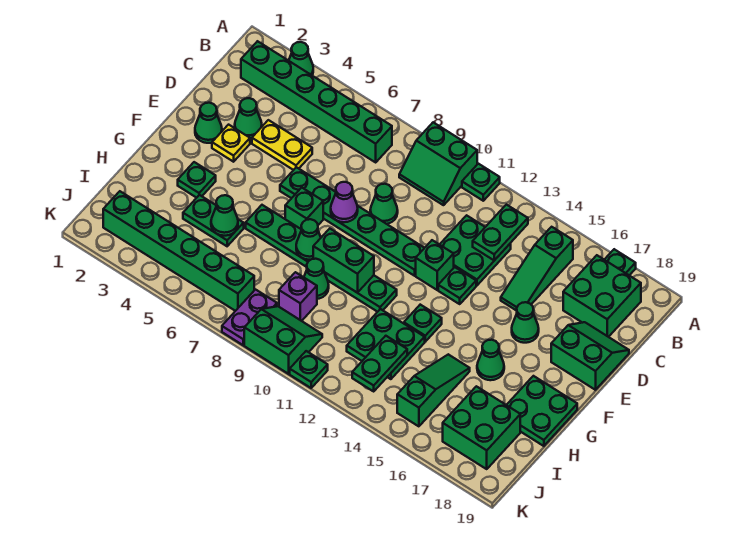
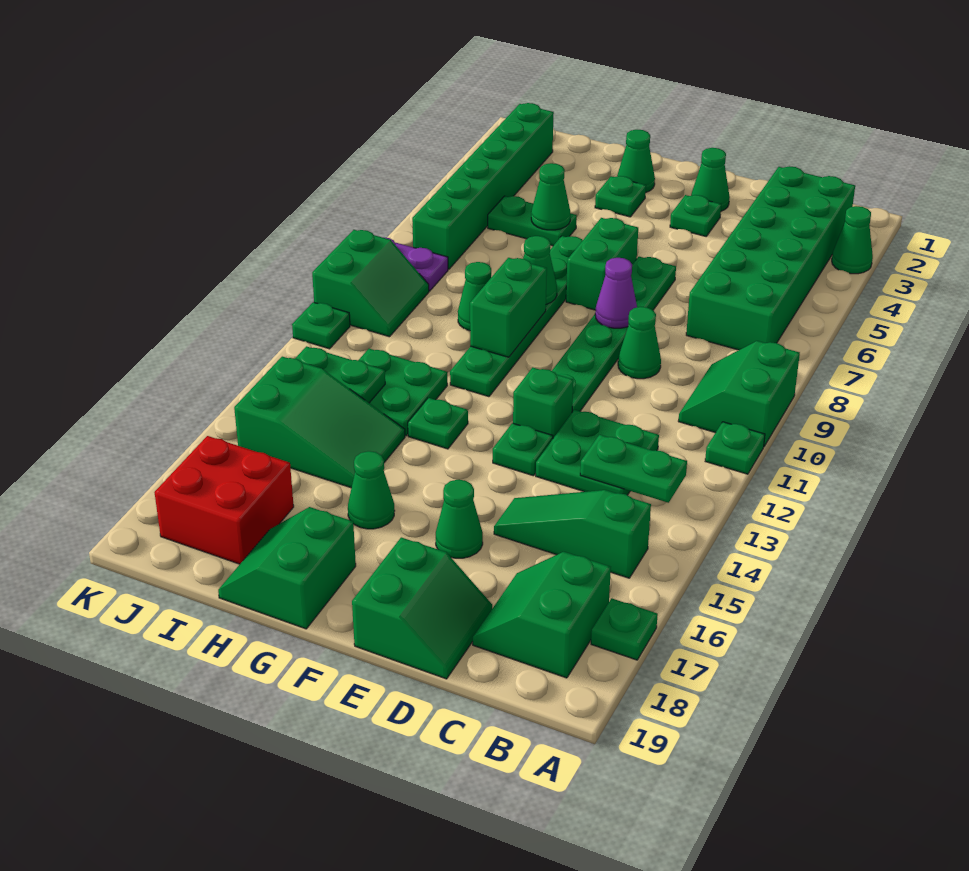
green 1x6 brick [241,41,392,162] -> green 2x6 brick [686,166,855,350]
green 2x2 brick [563,255,641,337] -> green 2x2 slope [473,552,611,678]
green 1x1 cone [235,98,262,138] -> green 1x1 cone moved to [617,130,655,192]
yellow 1x2 plate [252,120,312,170] -> none
yellow 1x1 plate [212,125,250,162] -> green 1x1 plate [670,195,721,236]
green 1x1 brick [285,188,323,229] -> green 1x2 brick [566,218,638,310]
green 2x2 plate [507,376,577,446] -> green 2x2 slope [218,507,356,629]
green 1x2 plate [183,195,244,246] -> green 1x2 plate turned to [488,196,577,246]
green 1x3 slope [397,354,470,426] -> green 2x3 slope [234,357,405,488]
purple 1x1 brick [279,272,317,321] -> none
green 2x2 brick [443,386,520,469] -> red 2x2 brick [154,436,294,564]

